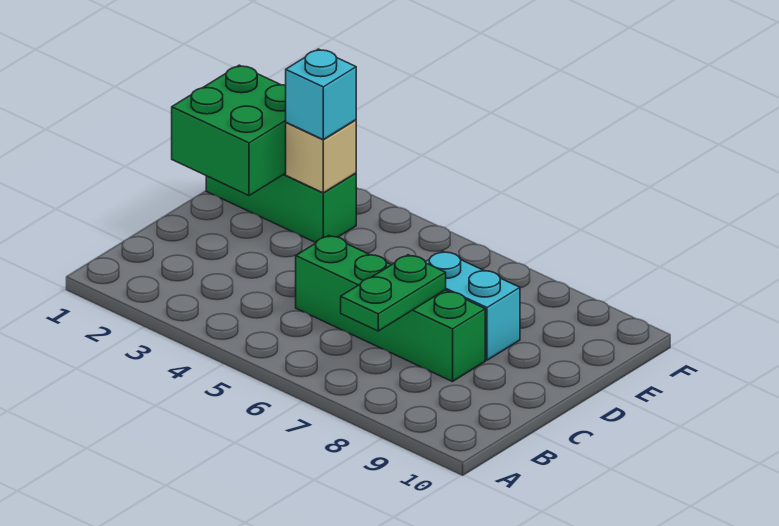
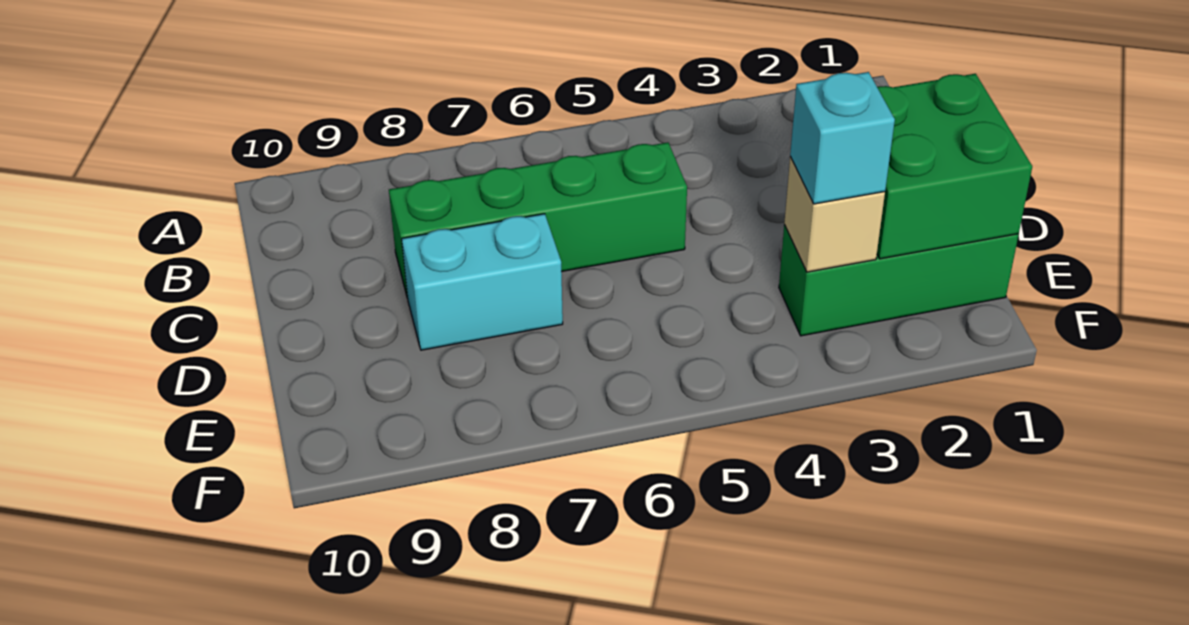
green 1x2 plate [341,255,446,331] -> none

